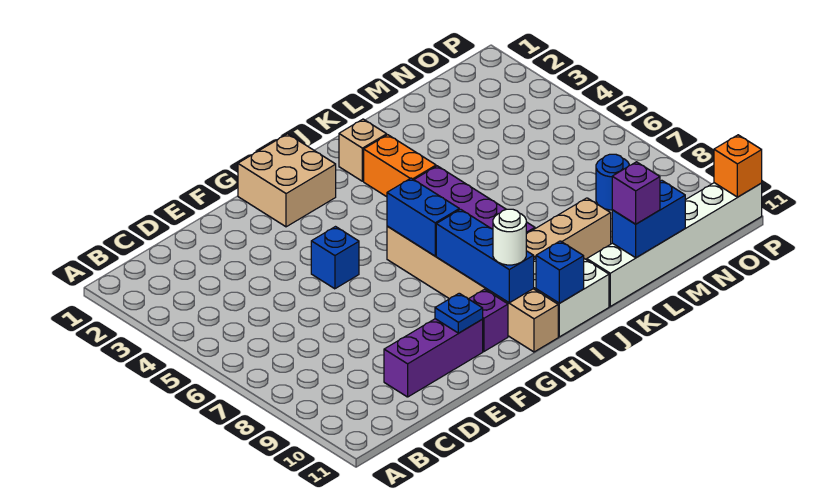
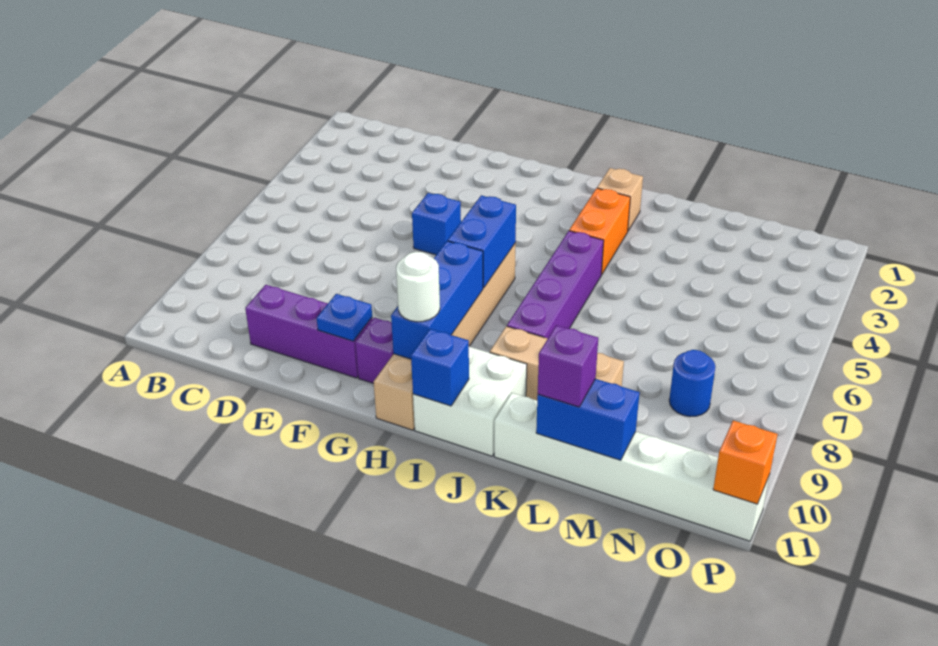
tan 2x2 brick [238,134,336,227] -> none

